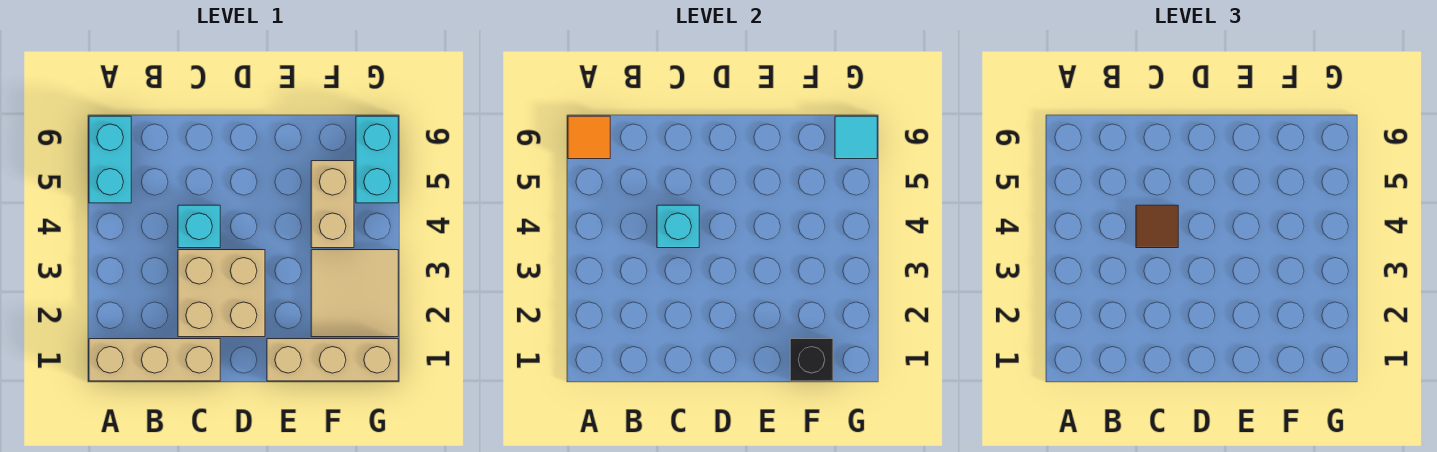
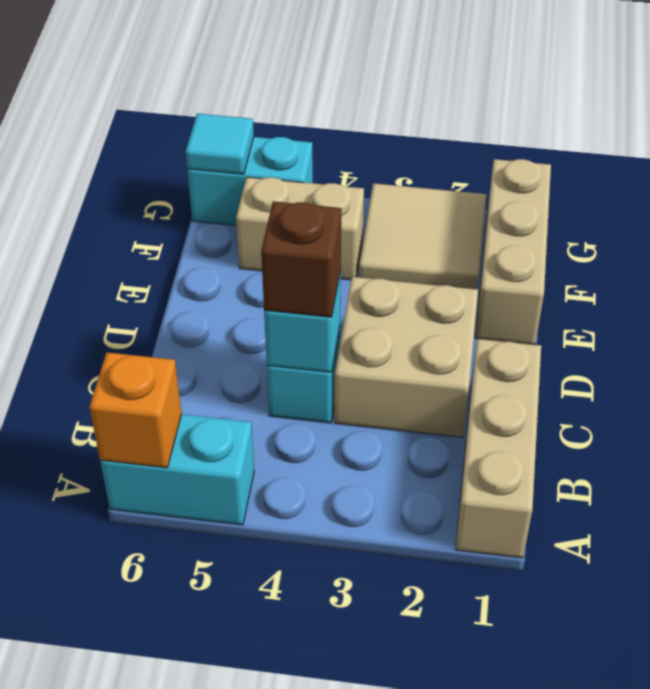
orange 1x1 tile [568,116,610,159] -> orange 1x1 brick [89,352,182,468]
brown 1x1 tile [1136,205,1178,248] -> brown 1x1 brick [261,201,341,317]
black 1x1 brick [790,339,833,381] -> none

